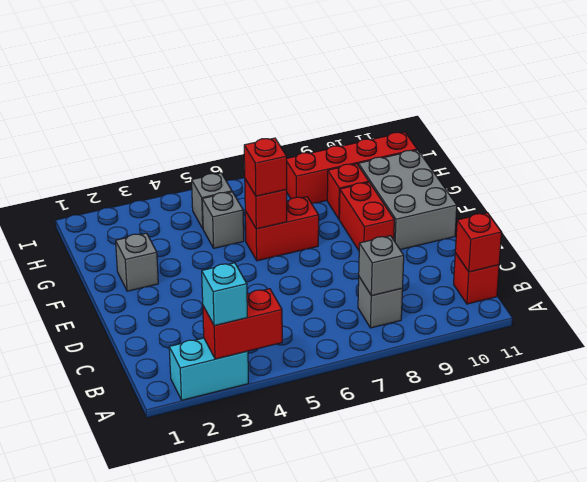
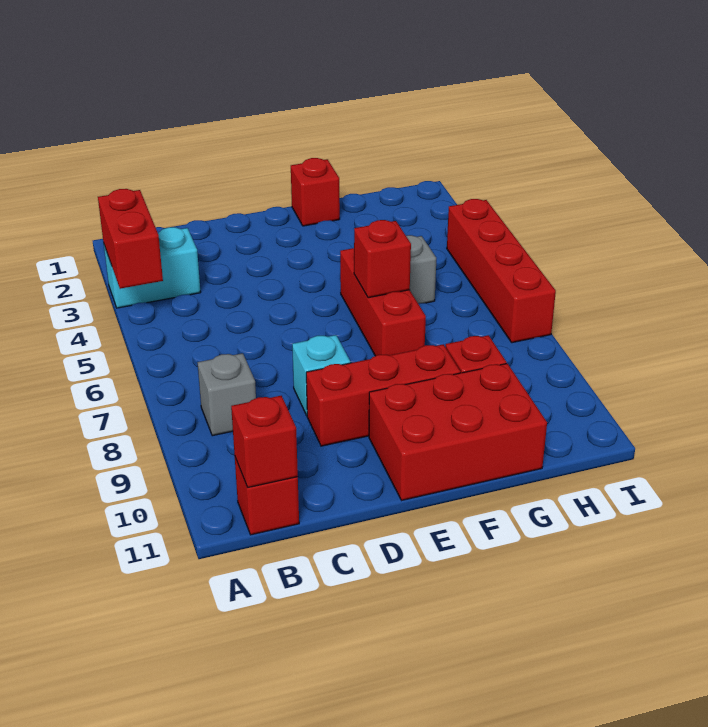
cyan 1x2 brick [169,338,248,400] -> cyan 1x2 brick turned to [104,227,201,308]
cyan 1x1 brick [202,263,247,326] -> cyan 1x1 brick moved to [292,335,351,415]
grey 1x1 brick [359,236,404,296] -> none
red 1x2 brick [339,182,394,250] -> red 1x3 brick [306,344,461,446]
grey 2x3 brick [358,150,457,250] -> red 2x3 brick [369,363,547,500]
grey 1x1 brick [116,233,158,291] -> none
red 1x2 brick [245,197,319,261] -> red 1x3 brick [340,248,426,356]
red 1x1 brick [244,138,287,196] -> red 1x1 brick moved to [291,158,340,226]
grey 1x1 brick [192,173,232,228] -> none
red 1x4 brick [286,132,417,204] -> red 1x4 brick moved to [447,199,556,343]

